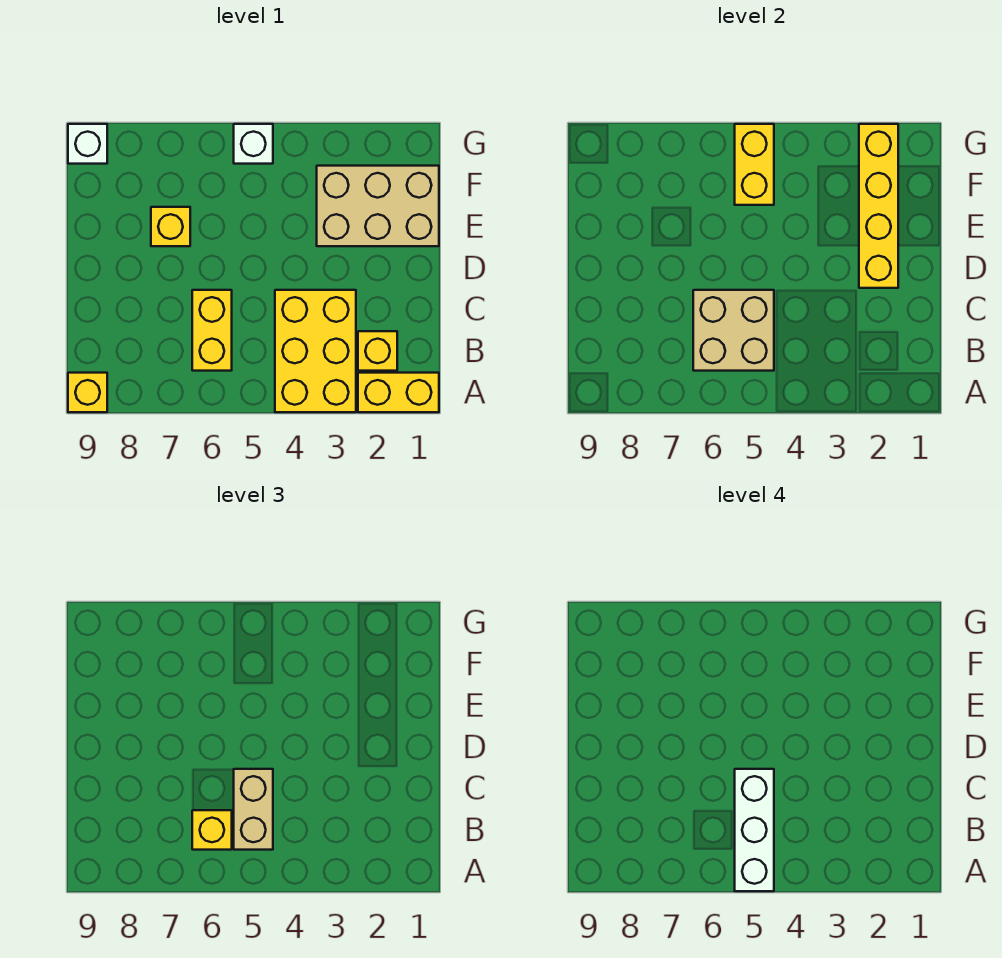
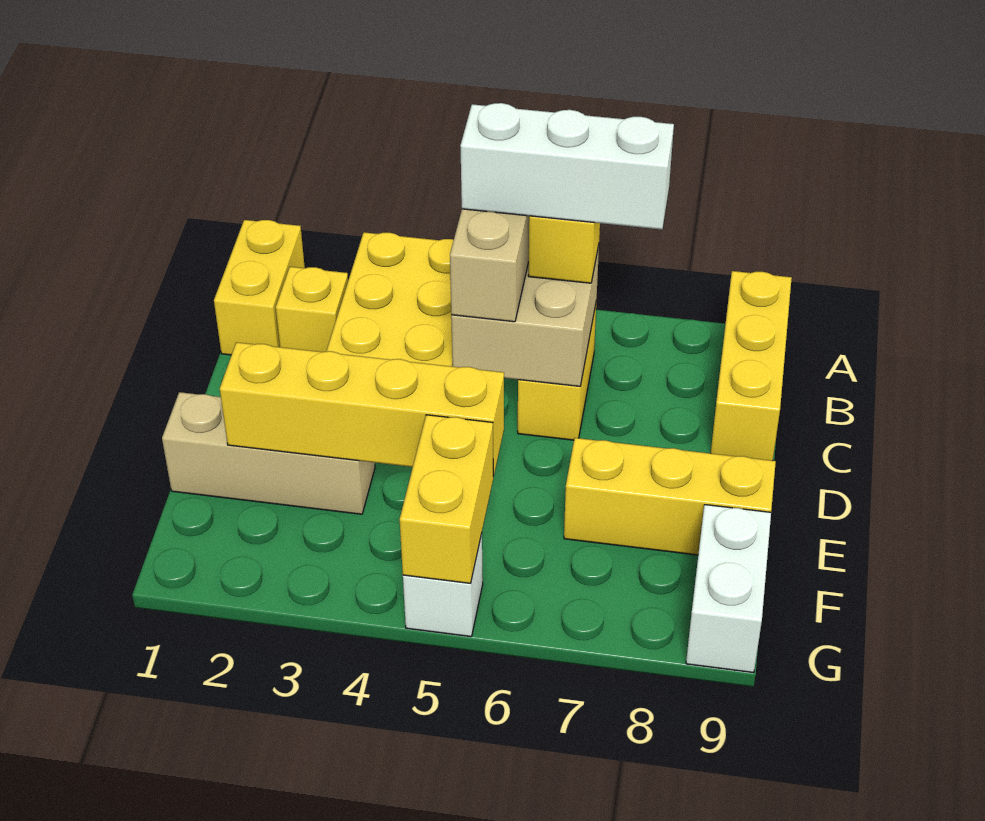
yellow 1x2 brick [358,373,439,412] -> yellow 1x2 brick turned to [214,220,305,355]
white 1x3 brick [735,769,774,891] -> white 1x3 brick turned to [460,103,674,229]
yellow 1x1 brick [68,373,107,412] -> yellow 1x3 brick [711,271,792,461]
yellow 1x4 brick [859,124,898,288] -> yellow 1x4 brick turned to [220,342,504,476]
tan 2x3 brick [317,166,439,246] -> tan 1x3 brick [162,392,375,514]
yellow 1x1 brick [151,207,190,246] -> yellow 1x3 brick [564,438,776,555]
white 1x1 brick [68,124,107,164] -> white 1x2 brick [686,505,771,673]

